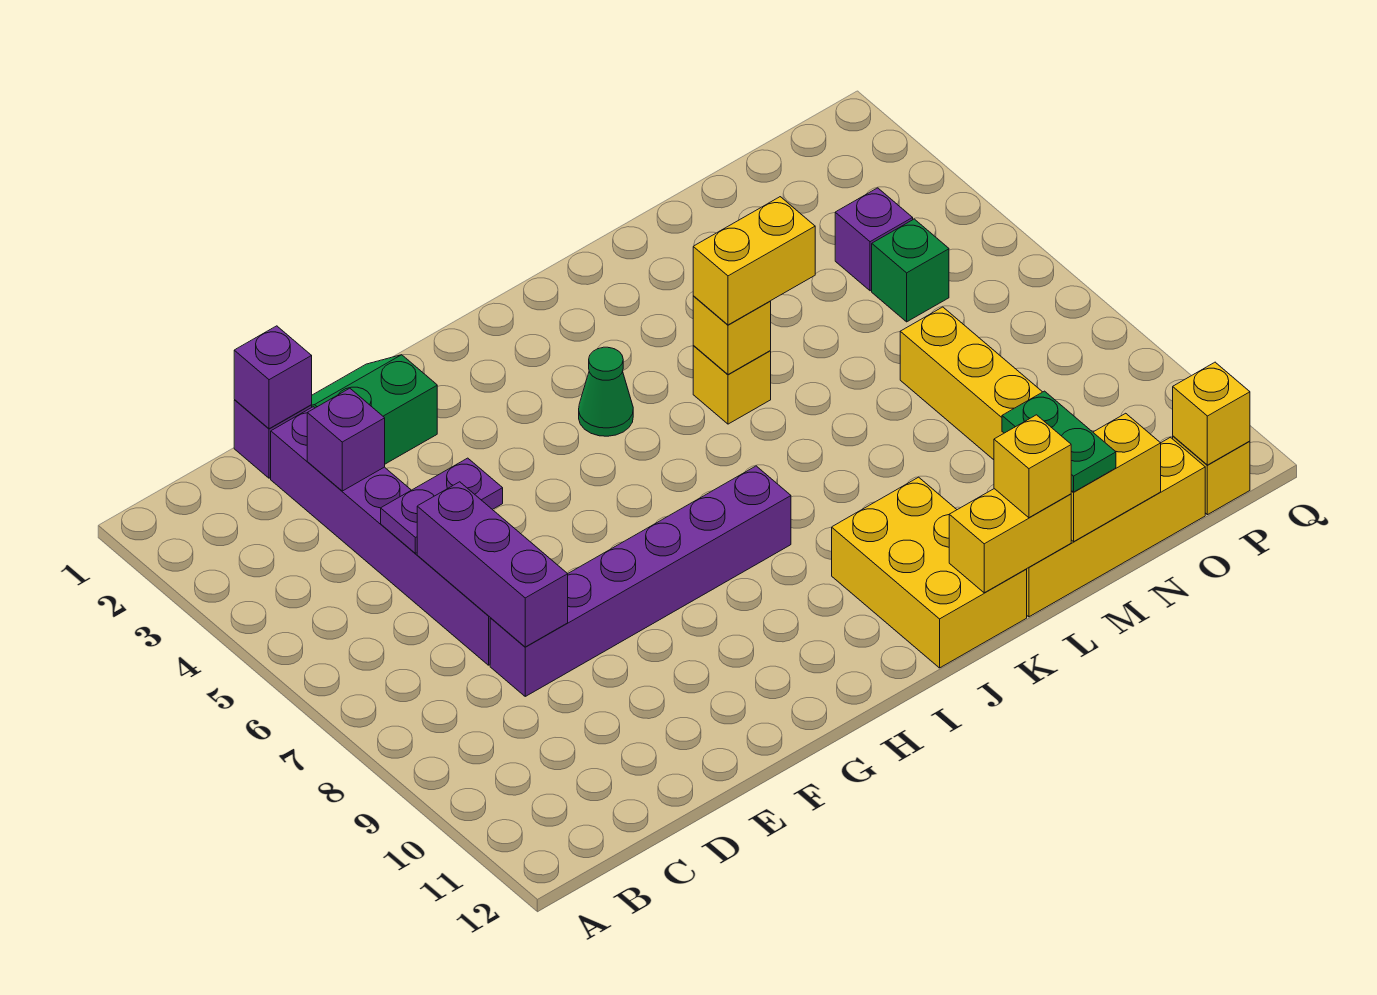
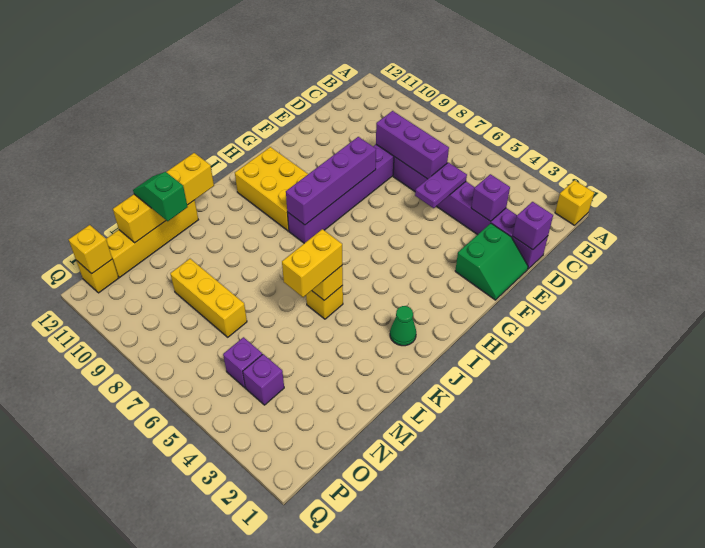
none -> purple 1x4 brick [286,137,376,225]
green 1x1 cone [579,347,633,436] -> green 1x1 cone moved to [390,306,416,346]
yellow 2x3 brick [832,477,1027,668] -> yellow 2x3 brick moved to [235,147,308,231]
yellow 1x1 brick [994,415,1071,518] -> yellow 1x1 brick moved to [555,180,594,225]
green 1x2 plate [1002,391,1116,492] -> green 1x2 slope [133,172,188,221]
green 1x1 brick [872,219,949,322] -> purple 1x1 brick [223,337,262,388]

